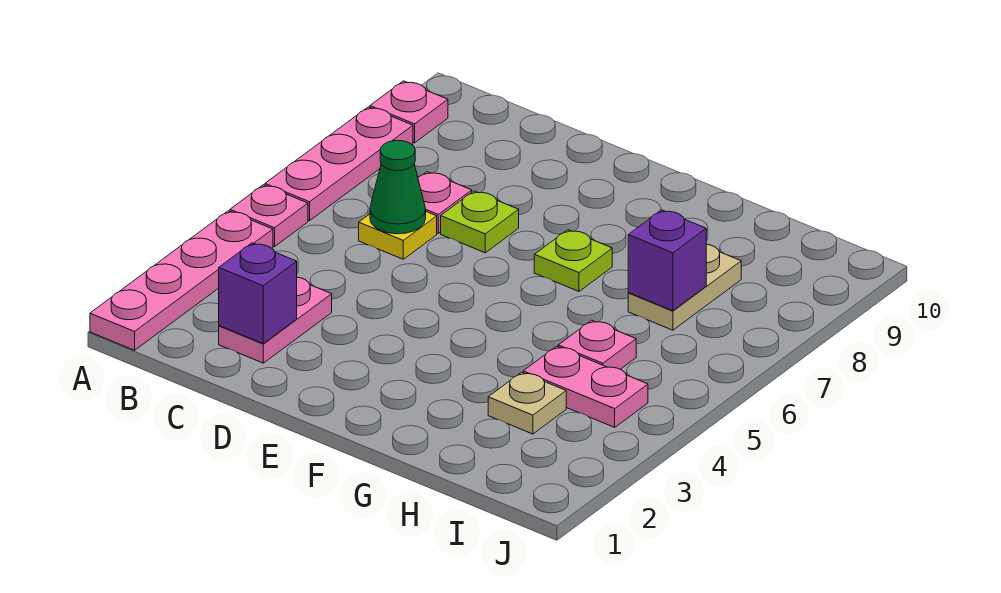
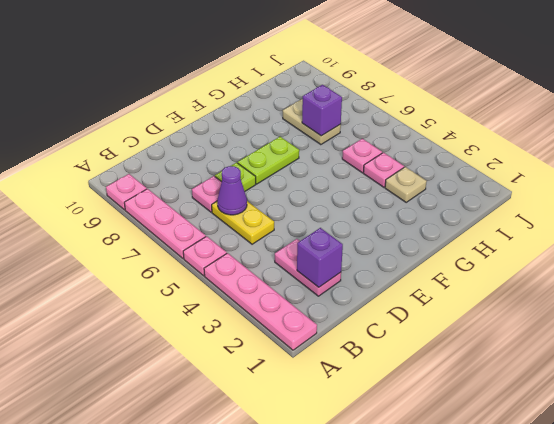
yellow 1x1 plate [359,212,437,259] -> yellow 1x2 plate [212,201,274,244]
green 1x1 cone [370,141,426,234] -> purple 1x1 cone [217,166,247,215]
lime 1x1 plate [534,230,612,291] -> lime 1x2 plate [238,137,299,184]
pink 1x2 plate [523,346,648,427] -> pink 1x1 plate [363,152,404,187]

